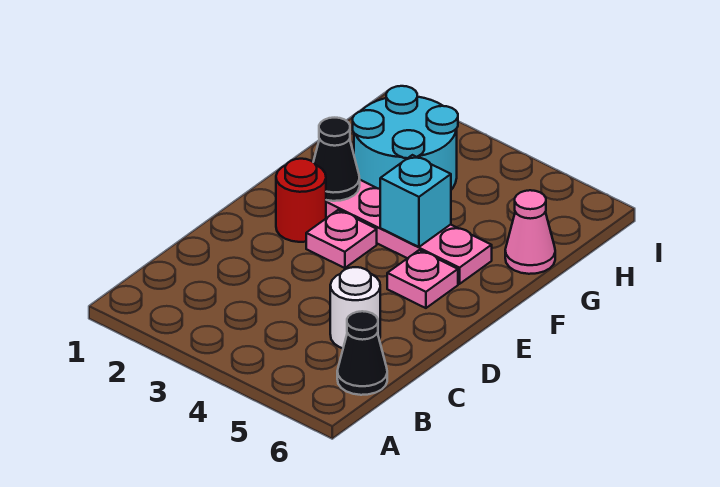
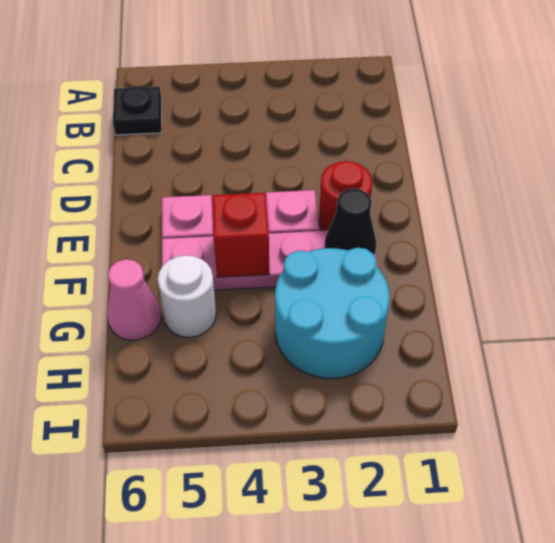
black 1x1 cone [337,311,387,395] -> black 1x1 plate [113,86,162,135]
white 1x1 round brick [330,267,380,348] -> white 1x1 round brick moved to [158,255,216,337]
cyan 1x1 brick [380,155,451,247] -> red 1x1 brick [212,193,269,277]

